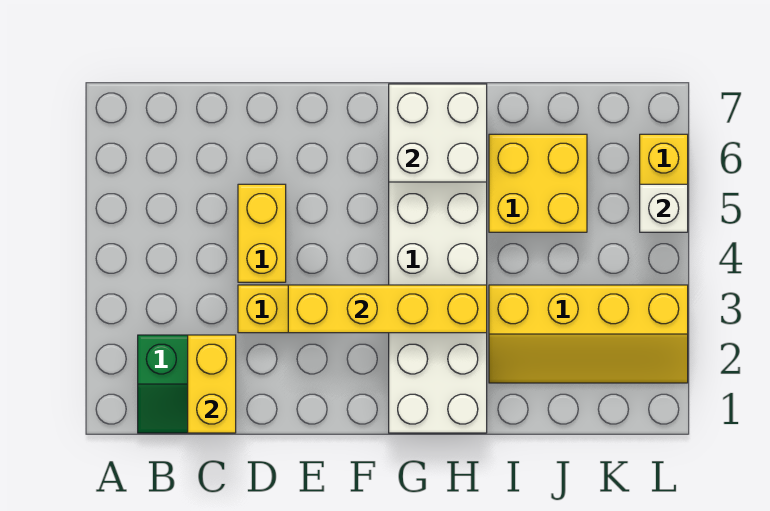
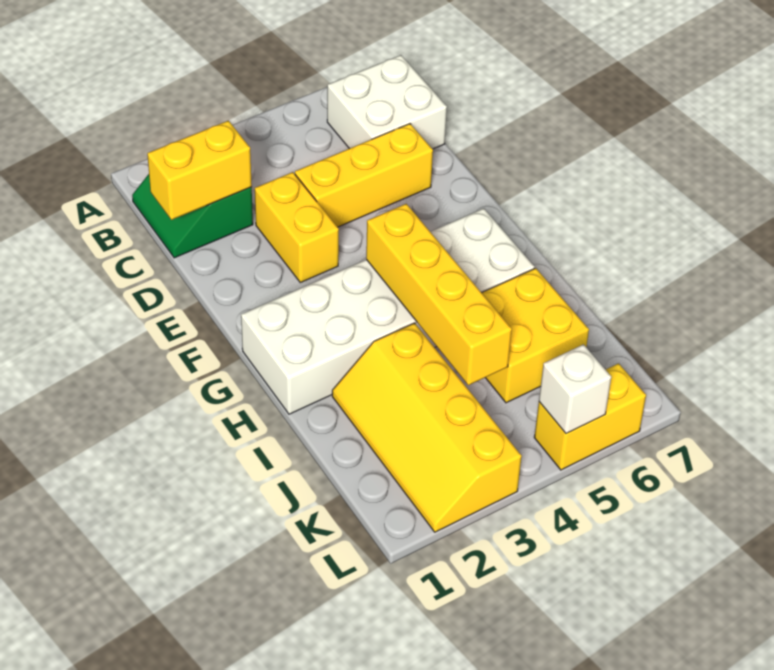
yellow 1x2 brick [238,184,286,282] -> yellow 1x3 brick [295,124,433,227]
yellow 1x4 brick [288,285,487,333] -> yellow 1x4 brick moved to [366,204,512,385]
white 2x2 brick [389,84,487,182] -> white 2x2 brick moved to [327,55,447,149]

